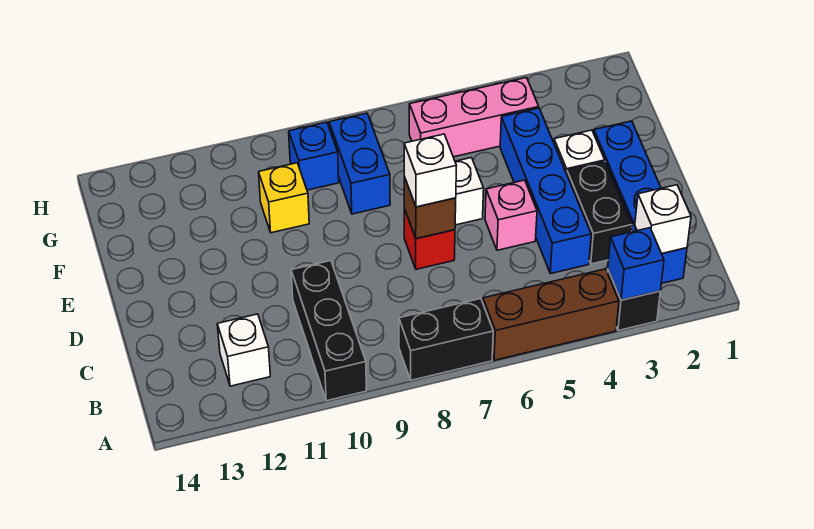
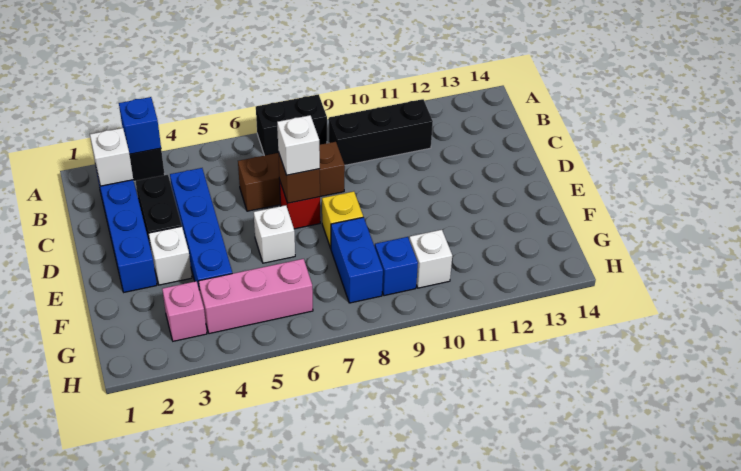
brown 1x3 brick [483,269,619,360] -> brown 1x3 brick moved to [238,142,345,211]
black 1x3 brick [291,261,366,401] -> black 1x3 brick turned to [329,99,433,165]
white 1x1 brick [217,314,270,386] -> white 1x1 brick moved to [409,230,452,288]
pink 1x1 brick [485,180,537,250] -> pink 1x1 brick moved to [162,281,207,341]
yellow 1x1 brick [259,163,309,233] -> yellow 1x1 brick moved to [322,191,363,248]

